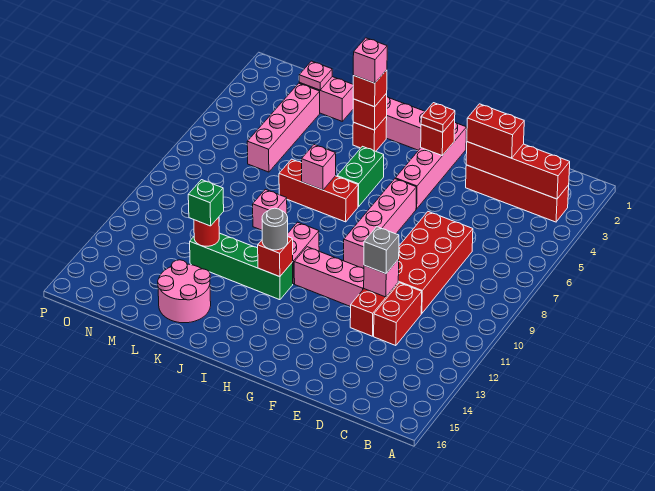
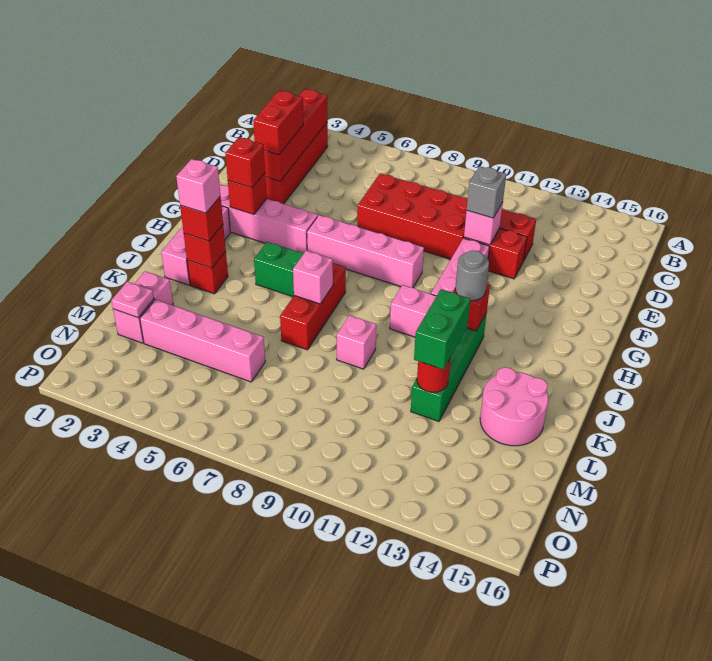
red 1x1 plate [421,103,455,132] -> red 1x1 brick [225,137,265,188]
green 1x1 brick [188,180,224,226] -> green 1x2 brick [414,289,470,370]

